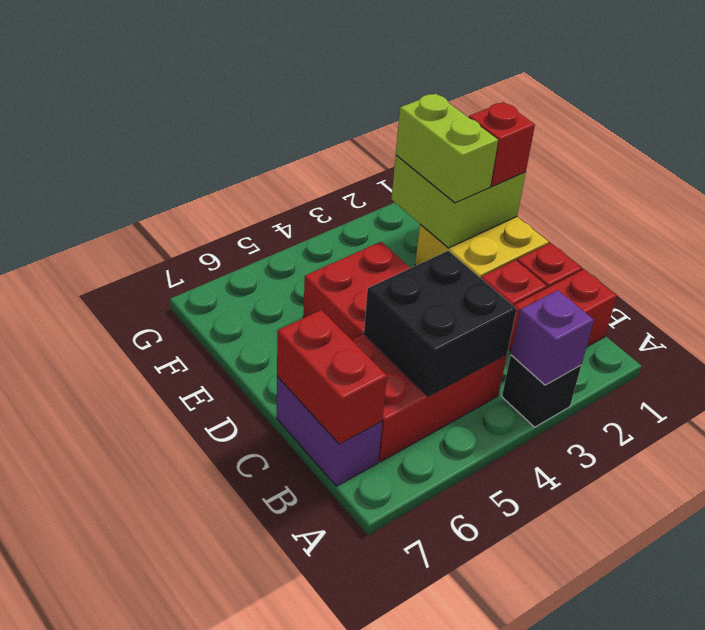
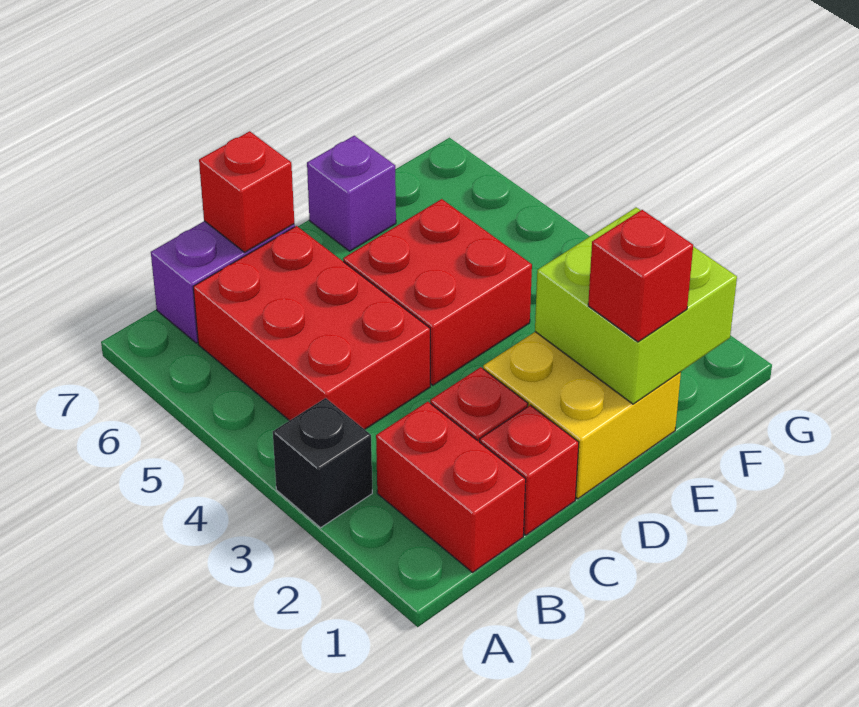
purple 1x1 brick [511,290,594,385] -> purple 1x1 brick moved to [307,136,396,251]
black 2x2 brick [364,251,516,396] -> none
red 1x2 brick [277,310,387,444] -> red 1x1 brick [199,131,294,252]
lime 1x2 brick [396,94,498,203] -> none

